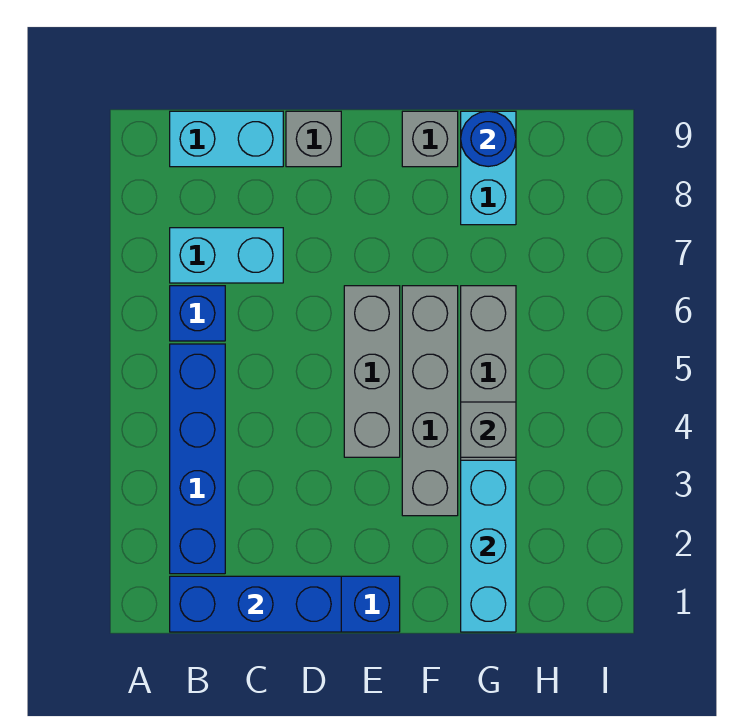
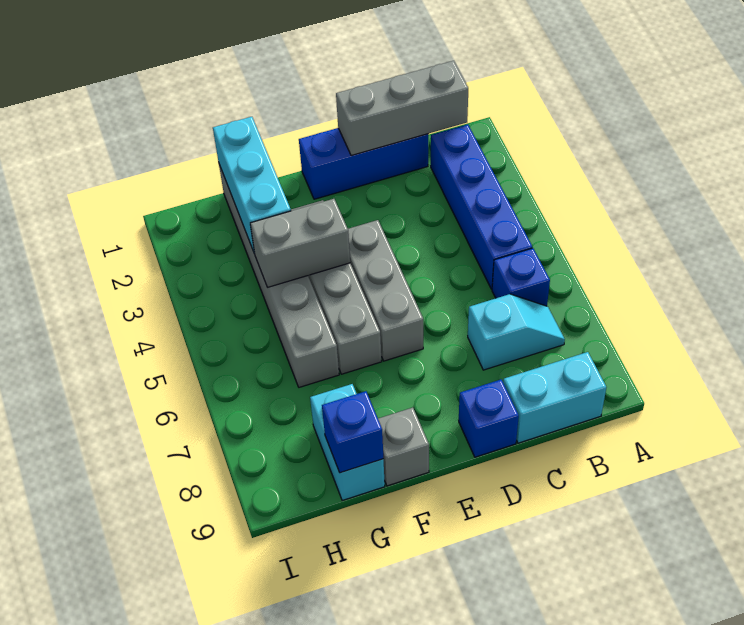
blue 1x3 brick [170,576,341,632] -> grey 1x3 brick [336,61,468,156]
cyan 1x2 brick [170,228,283,283] -> cyan 1x2 slope [468,294,565,370]
grey 1x1 brick [286,111,341,167] -> blue 1x1 brick [459,380,519,457]
grey 1x1 brick [461,402,516,457] -> grey 1x2 brick [250,199,350,287]
blue 1x1 round brick [461,111,516,167] -> blue 1x1 brick [322,391,383,473]

